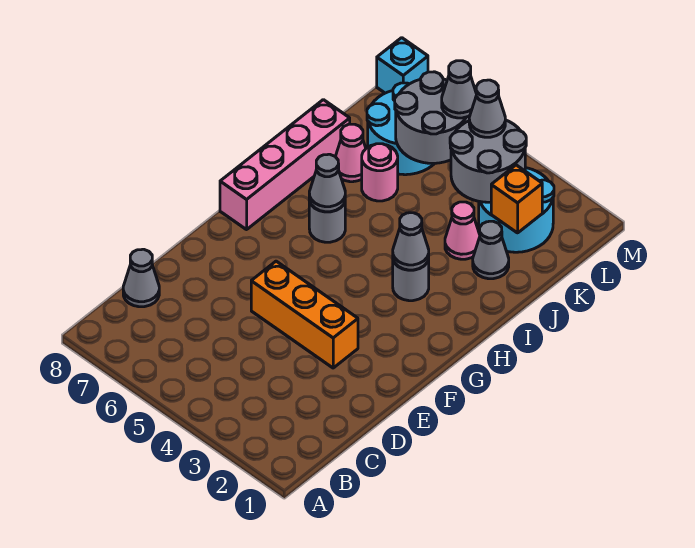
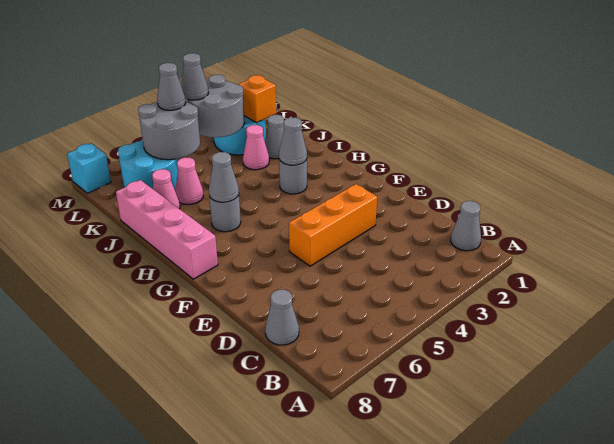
none -> grey 1x1 cone [451,201,481,251]
pink 1x1 round brick [362,144,398,201] -> pink 1x1 cone [175,157,203,204]

